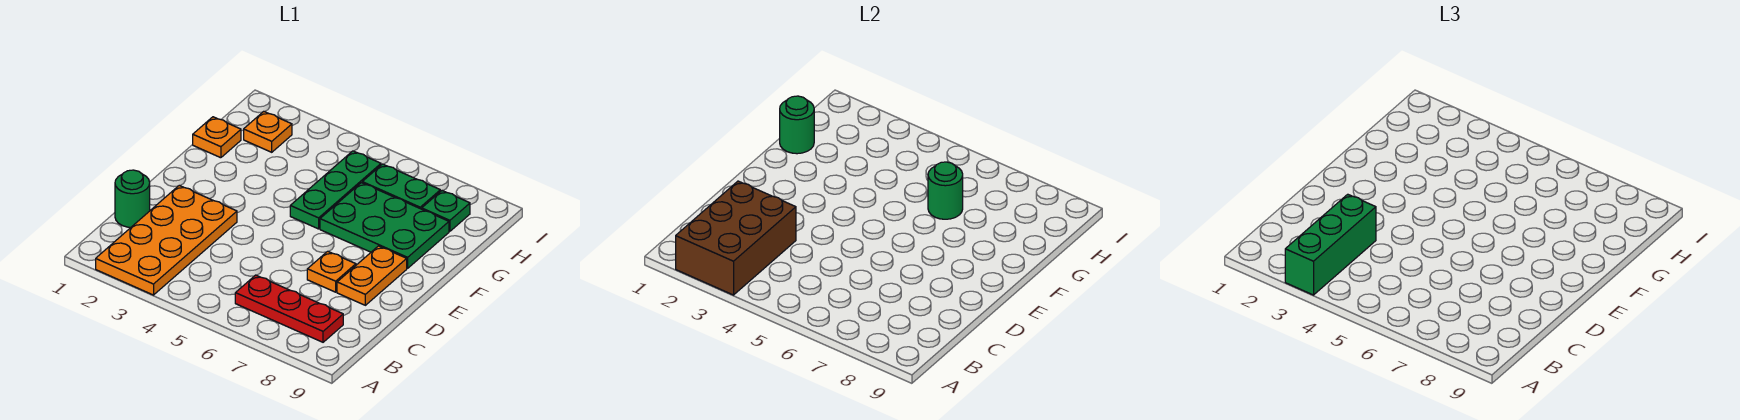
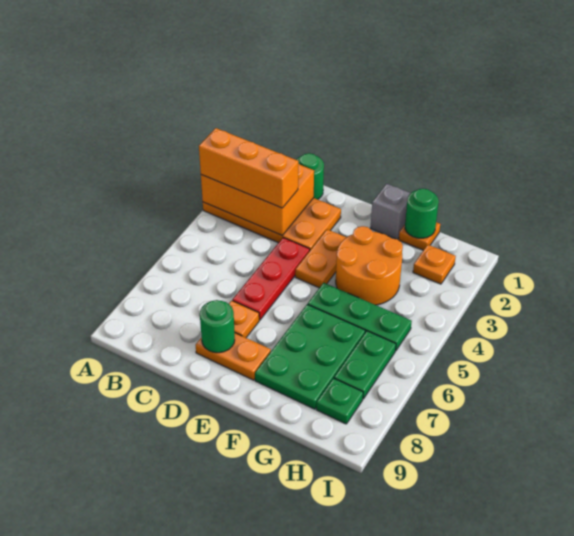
brown 2x3 brick [676,181,796,295] -> orange 2x3 brick [201,164,314,235]
green 1x3 brick [1285,194,1376,295] -> orange 1x3 brick [199,128,298,208]
red 1x3 plate [235,275,343,342] -> red 1x3 plate moved to [233,238,310,320]
none -> orange 1x2 plate [295,229,346,288]
none -> grey 1x1 brick [370,184,410,239]
none -> orange 2x2 round brick [336,226,403,305]
green 1x1 round brick [928,162,963,219] -> green 1x1 round brick moved to [200,300,235,353]

